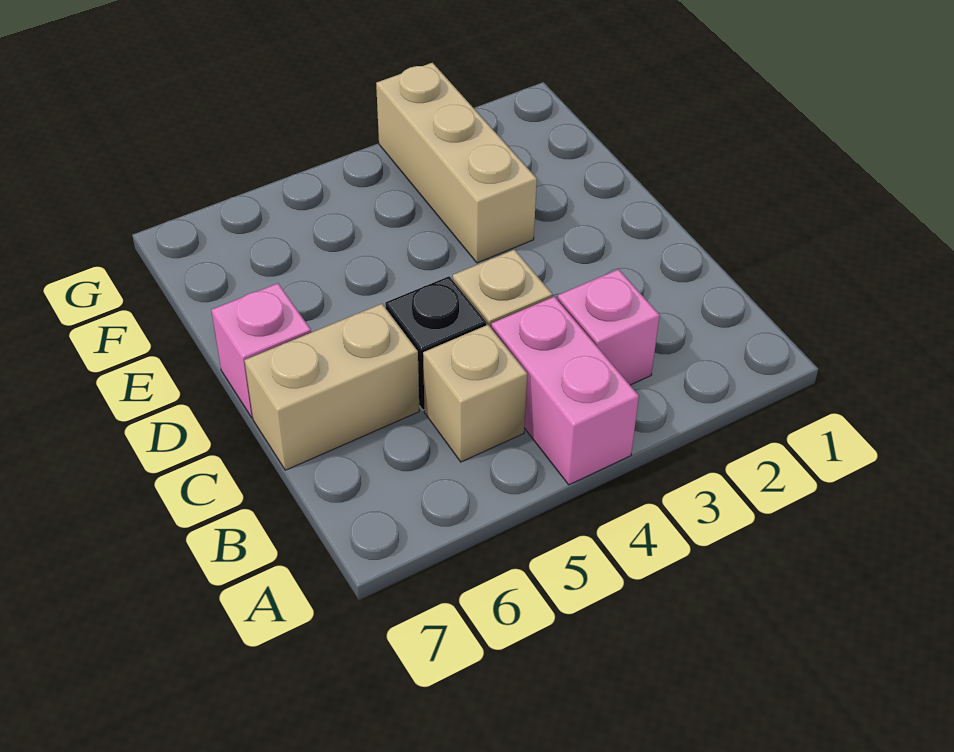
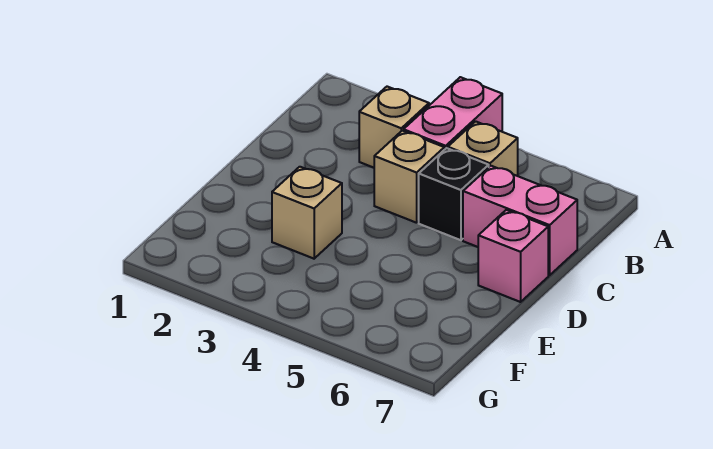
pink 1x1 brick [557,269,660,385] -> tan 1x1 brick [359,87,429,168]
tan 1x2 brick [245,304,419,470] -> pink 1x2 brick [463,166,577,275]
tan 1x3 brick [376,63,537,263] -> tan 1x1 brick [272,167,342,259]

